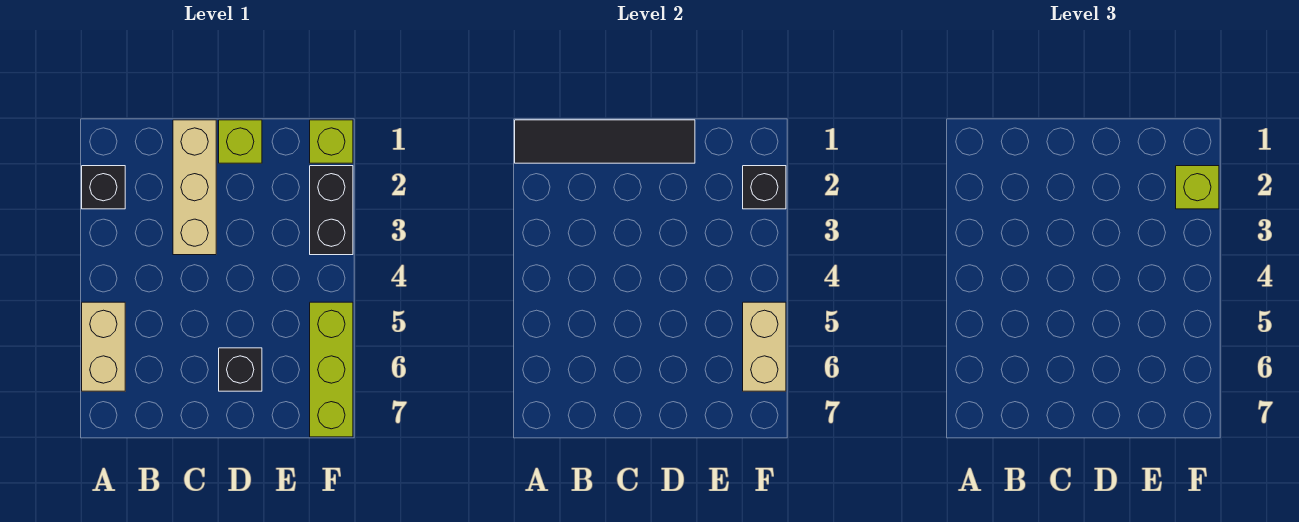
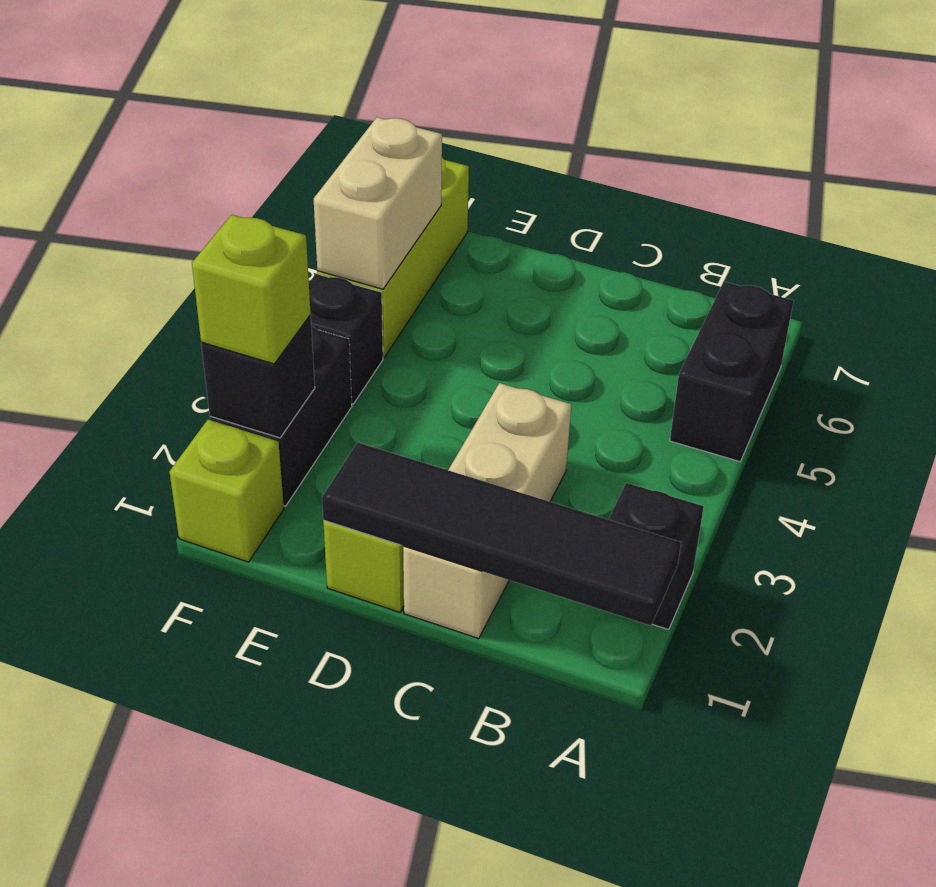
tan 1x2 brick [82,302,125,391] -> black 1x2 brick [670,282,794,462]
black 1x1 brick [219,348,262,391] -> black 1x1 brick moved to [309,274,383,404]

